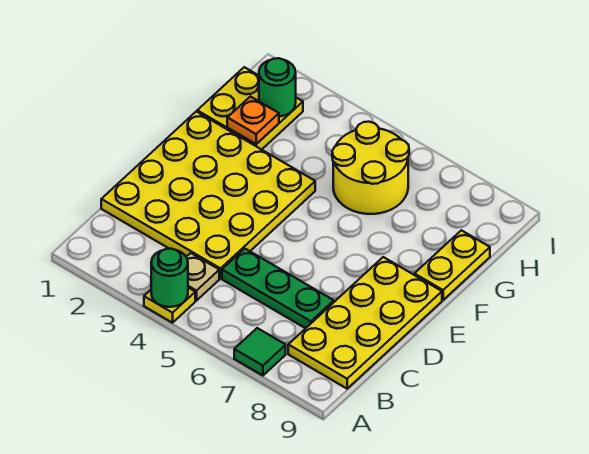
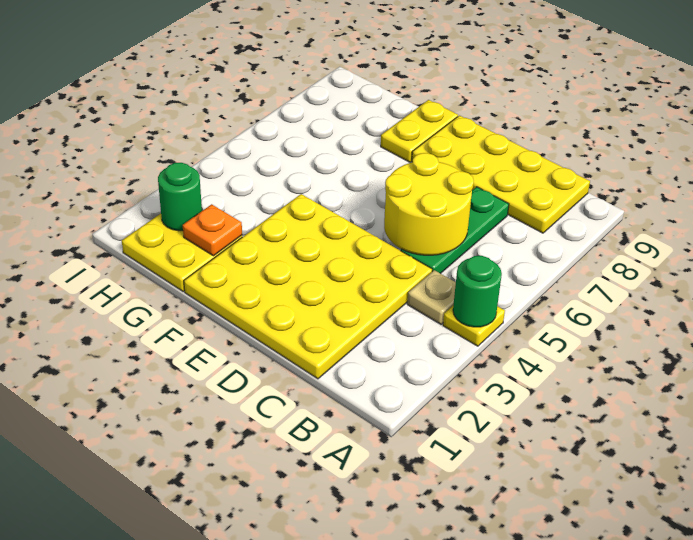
green 1x1 tile [234,328,286,376] -> none
yellow 1x2 plate [414,230,490,300] -> yellow 1x2 plate turned to [381,100,458,162]
yellow 2x2 round brick [332,122,409,214] -> yellow 2x2 round brick moved to [384,153,474,255]

